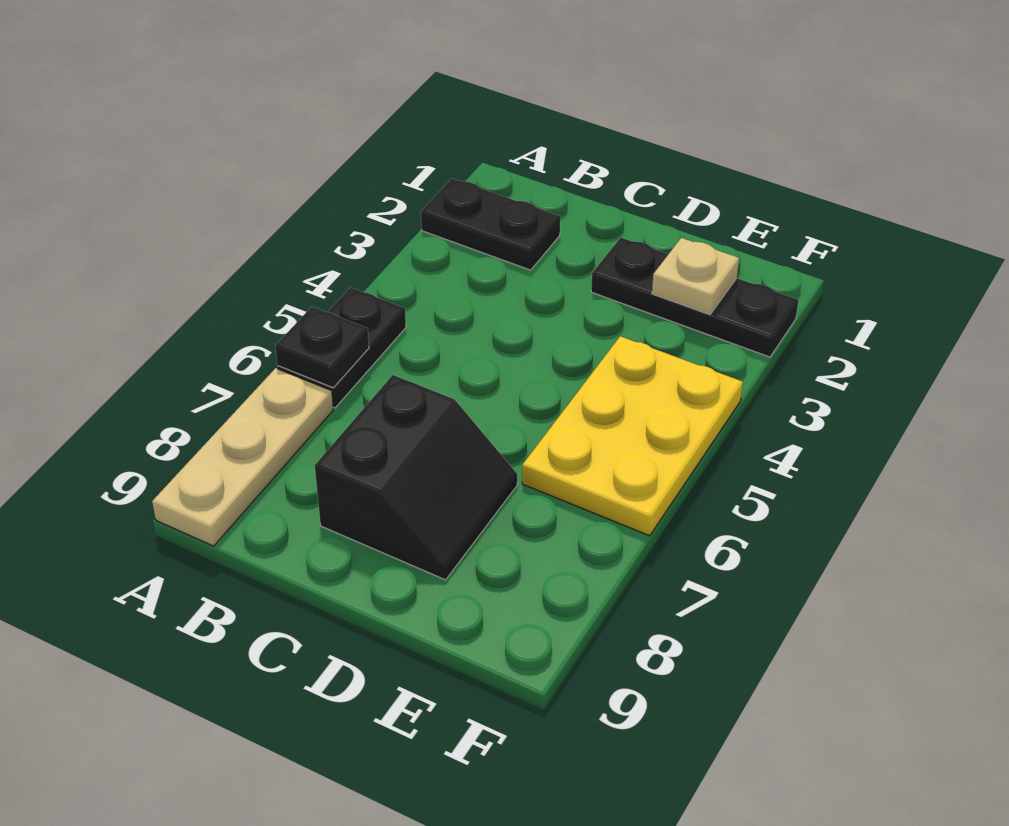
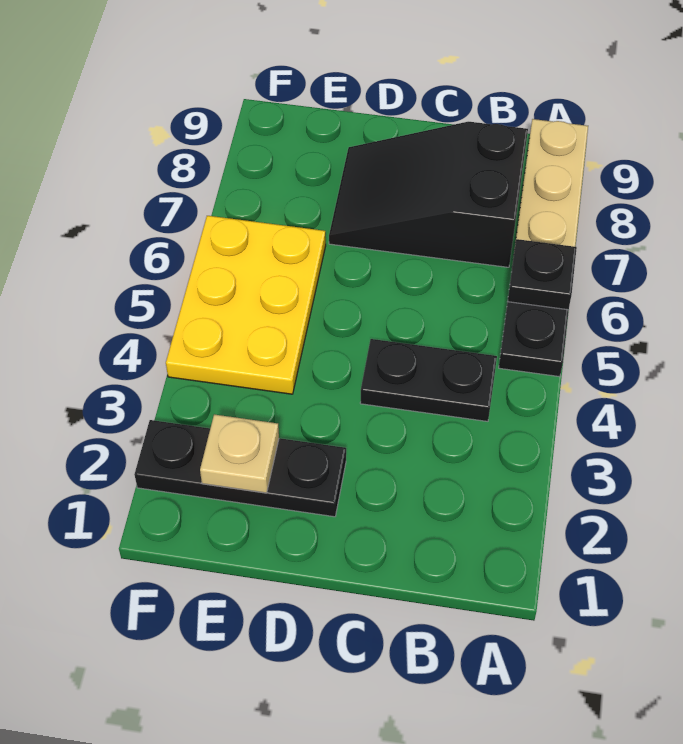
black 1x2 plate [421,178,560,270] -> black 1x2 plate moved to [360,339,497,421]
black 2x2 slope [315,375,517,580] -> black 2x3 slope [329,122,528,267]

